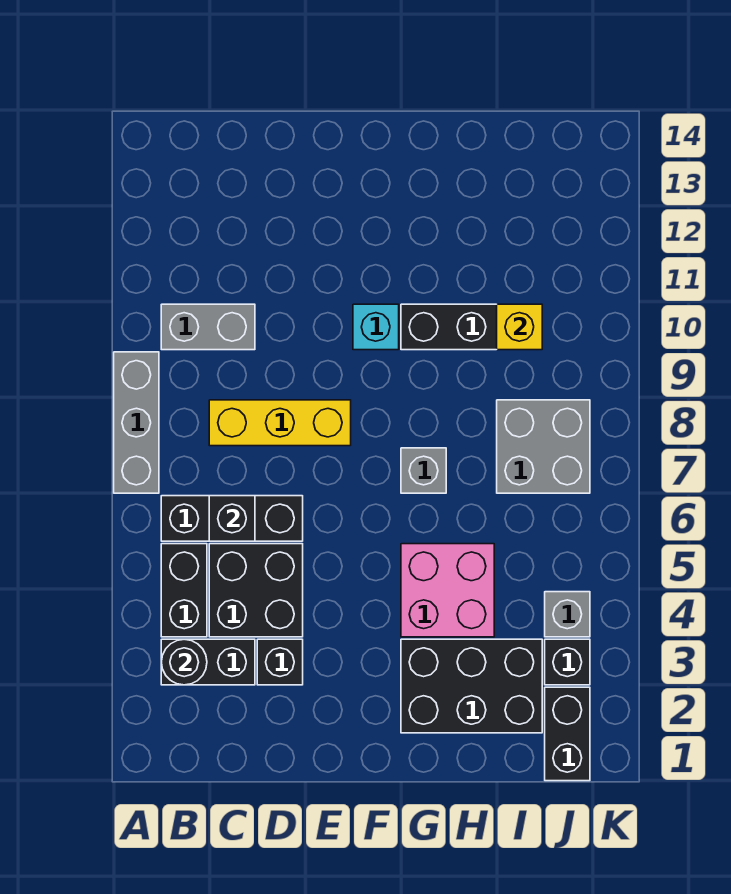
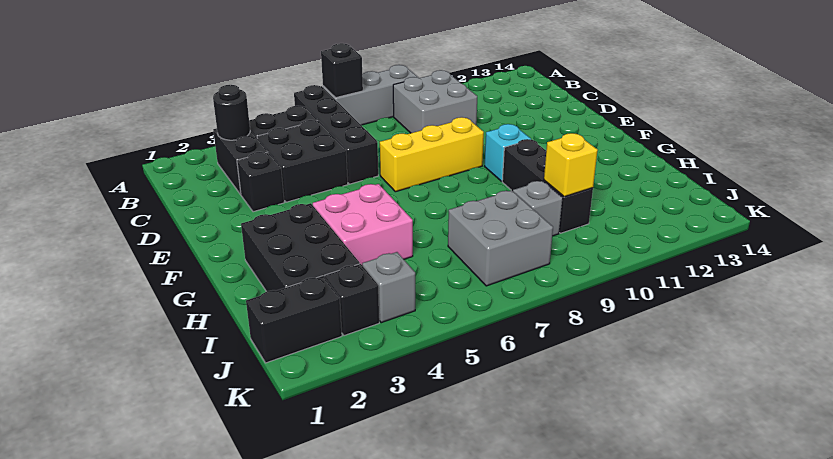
black 1x3 brick [161,496,303,541] -> black 1x4 brick [294,85,378,184]
grey 1x2 brick [161,304,255,350] -> grey 2x2 brick [393,70,477,133]
black 1x1 brick [209,496,255,541] -> black 1x1 brick moved to [321,43,363,98]
yellow 1x3 brick [209,400,351,446] -> yellow 1x3 brick turned to [380,117,484,192]
grey 1x1 brick [401,448,446,493] -> grey 1x1 brick moved to [513,181,563,236]

